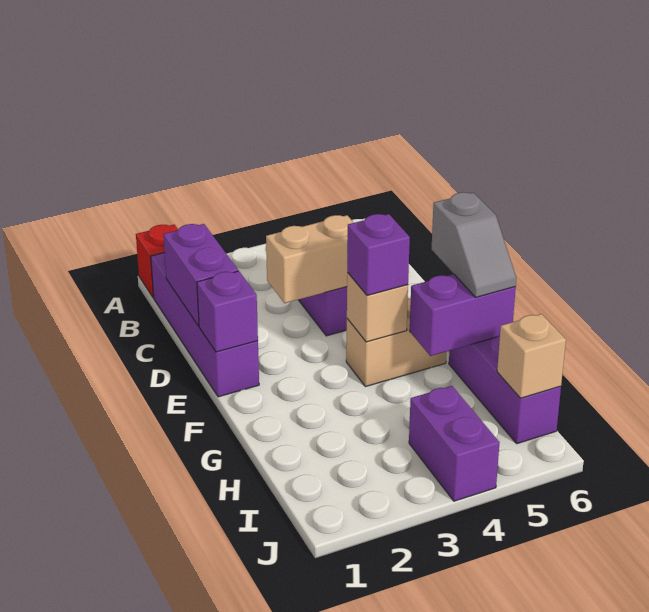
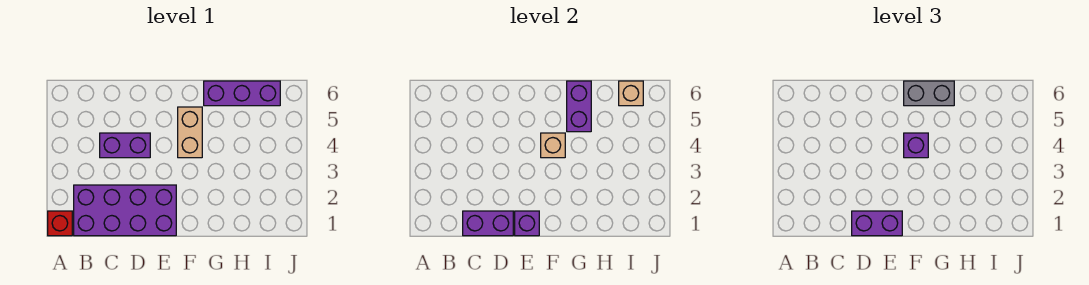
purple 1x4 brick [151,253,259,397] -> purple 2x4 brick [74,185,176,236]
tan 1x2 brick [266,215,354,303] -> none
grey 1x2 slope [431,192,516,297] -> grey 1x2 brick [904,81,954,106]
purple 1x2 brick [409,386,500,501] -> purple 1x2 brick moved to [852,211,902,236]

